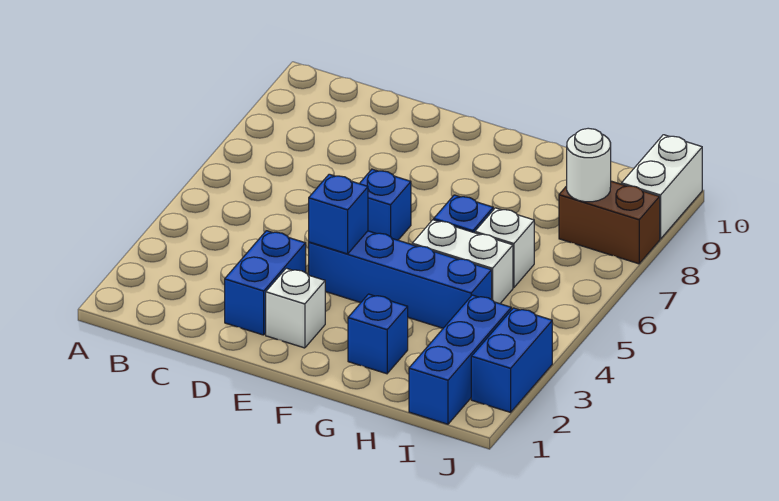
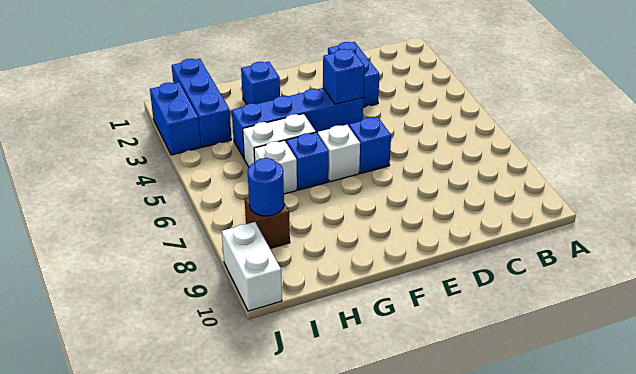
white 1x1 brick [266,268,325,348] -> white 1x1 brick moved to [318,125,360,182]
brown 1x2 brick [559,181,660,264] -> brown 1x1 brick [245,198,290,248]
white 1x1 round brick [567,128,611,202] -> blue 1x1 round brick [248,158,284,216]

